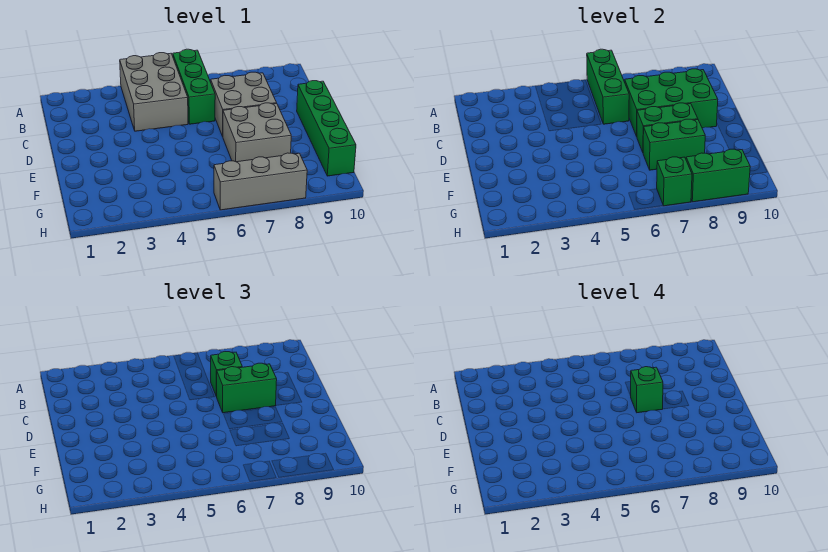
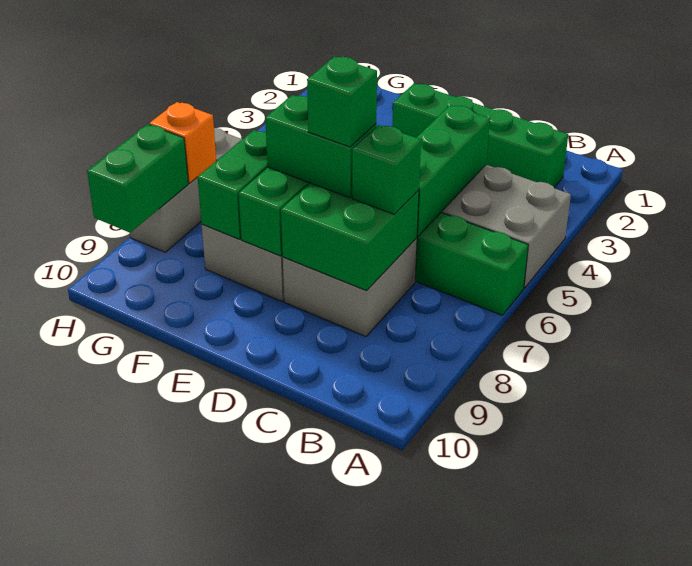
green 1x3 brick [587,49,629,124] -> green 1x3 brick turned to [416,105,490,236]
green 2x3 brick [624,69,718,136] -> green 2x2 brick [281,183,419,291]
green 1x2 brick [217,363,277,413] -> green 1x2 brick turned to [265,95,376,198]
green 1x4 brick [297,81,356,176] -> green 1x4 brick moved to [393,84,568,188]
green 1x1 brick [657,157,692,206] -> orange 1x1 brick [149,102,216,183]

